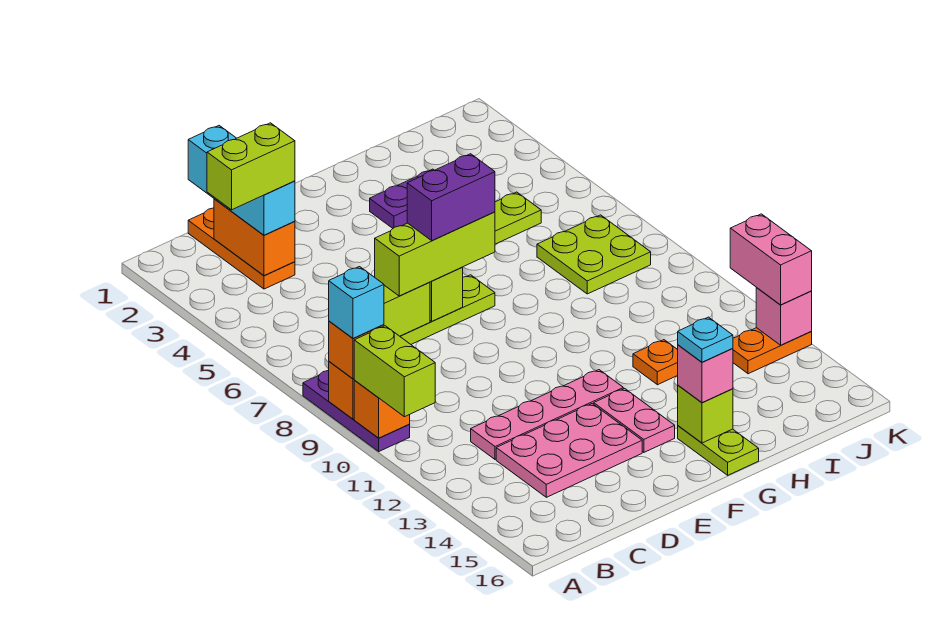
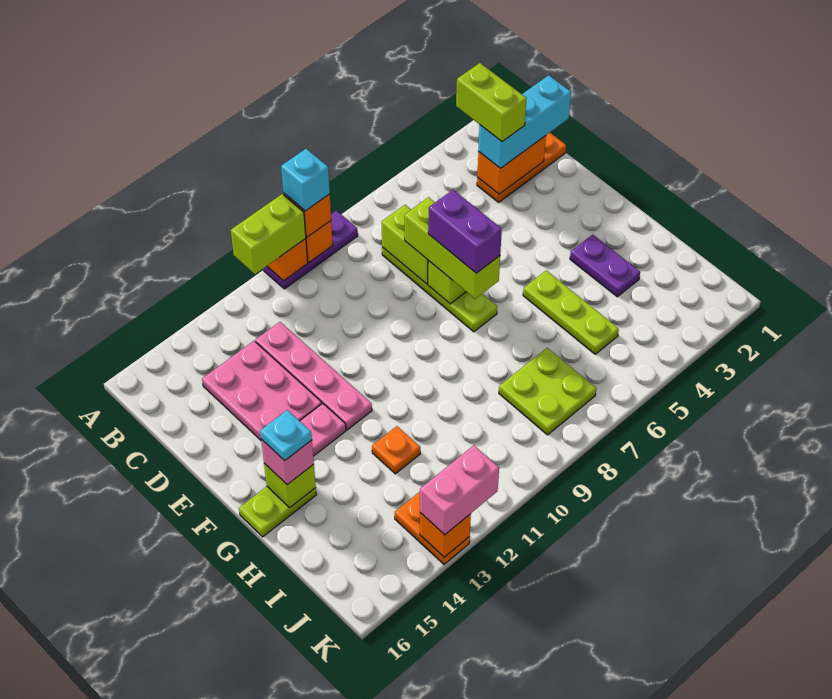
pink 1x1 brick [756,288,812,345] -> orange 1x1 brick [420,513,471,557]

